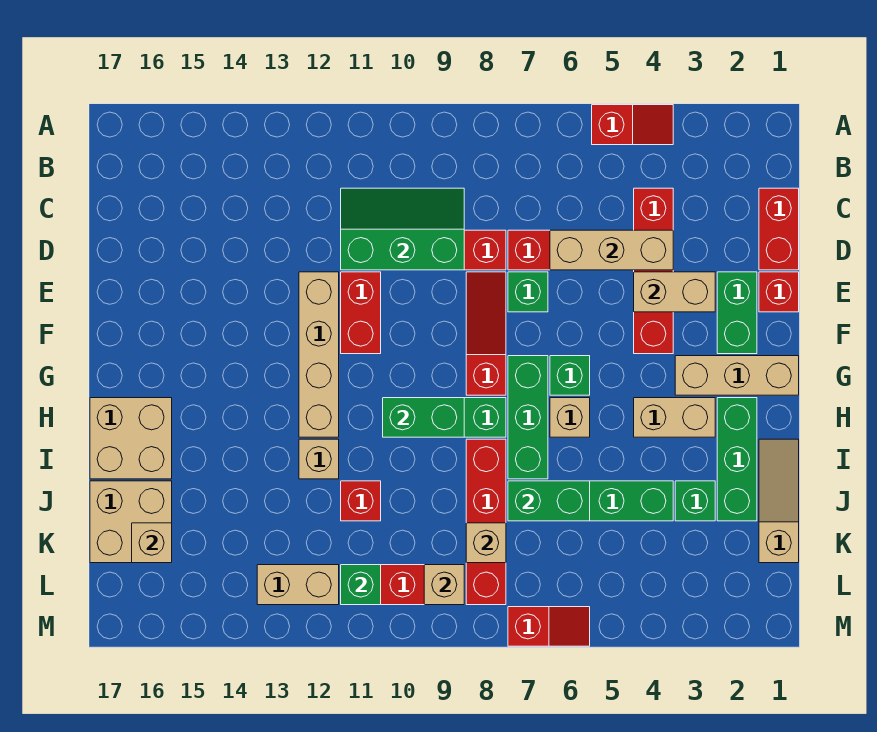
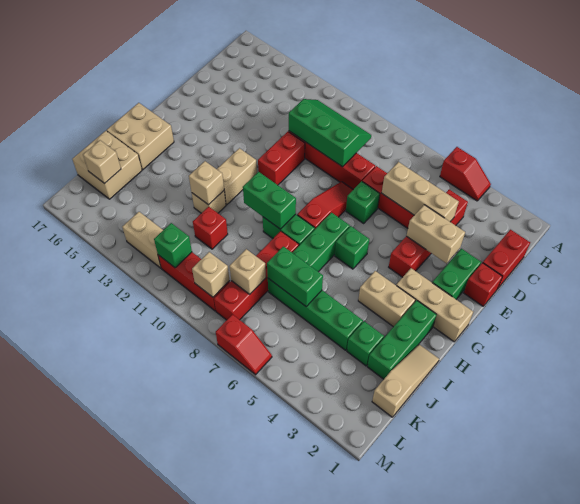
tan 1x4 brick [299,272,339,437] -> tan 1x2 brick [217,148,257,205]
tan 1x1 brick [550,398,590,437] -> tan 1x1 brick moved to [189,161,224,205]

